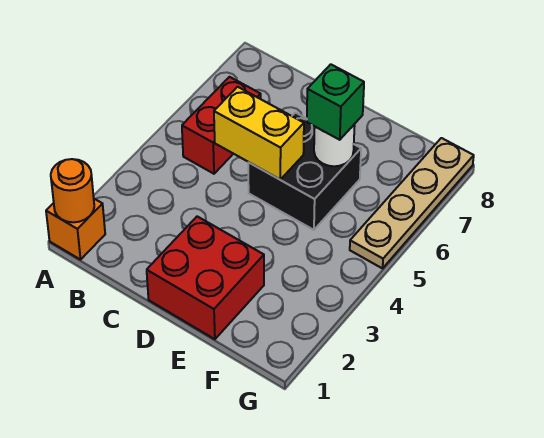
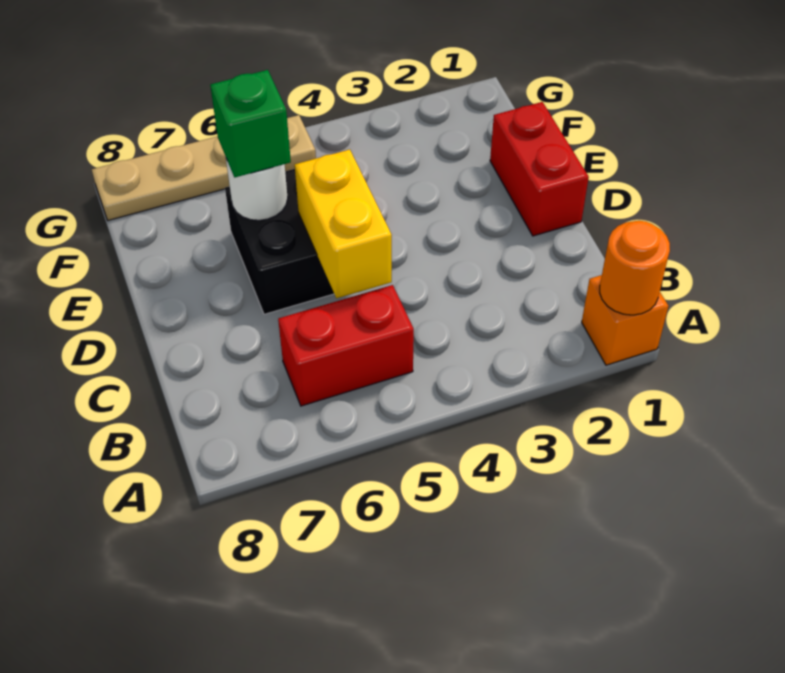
red 2x2 brick [147,216,264,339] -> red 1x2 brick [490,102,589,236]

